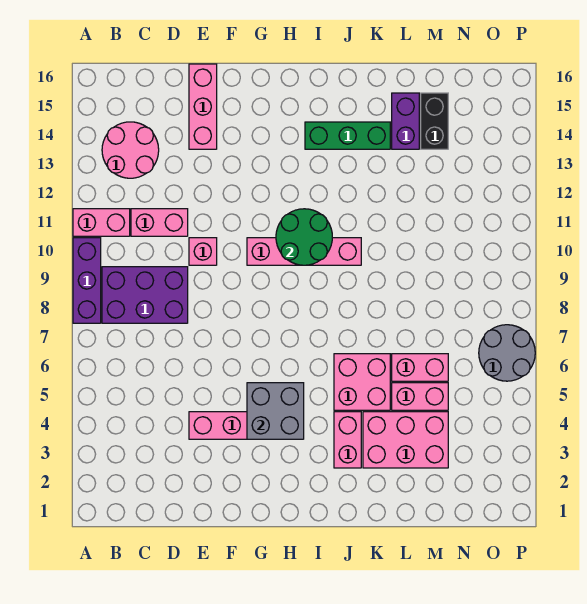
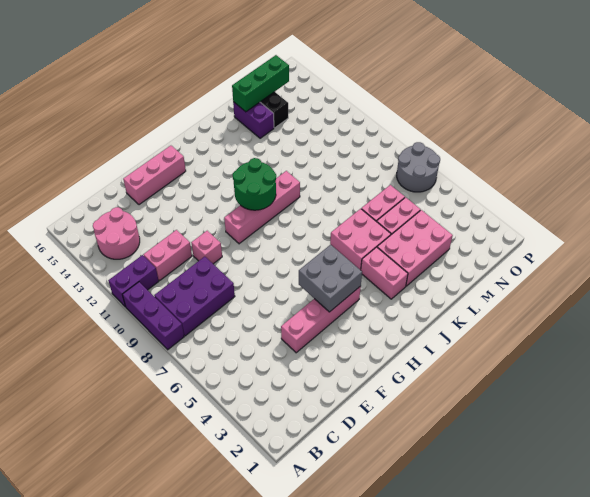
pink 1x2 brick [73,209,130,236] -> purple 1x2 brick [108,255,159,307]
pink 1x3 brick [189,64,217,149] -> pink 1x3 brick turned to [123,146,186,205]
green 1x3 brick [305,122,390,149] -> green 1x3 brick moved to [232,55,289,112]

